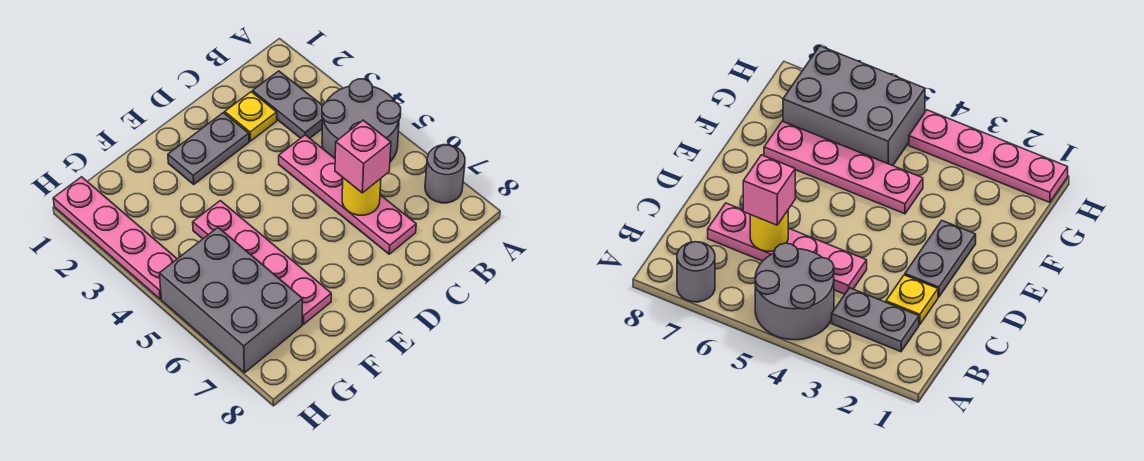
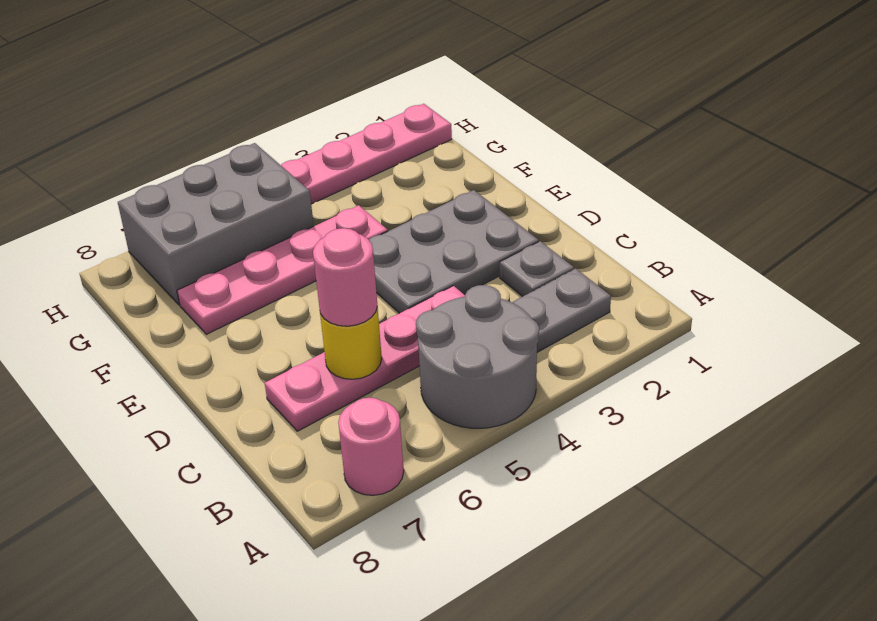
grey 1x1 round brick [425,145,465,203] -> pink 1x1 round brick [338,398,404,495]
yellow 1x1 plate [225,92,277,141] -> grey 1x1 plate [500,241,574,297]
pink 1x1 brick [335,120,391,193] -> pink 1x1 round brick [313,228,377,326]
grey 1x2 plate [168,113,249,184] -> grey 2x3 plate [369,190,538,313]

